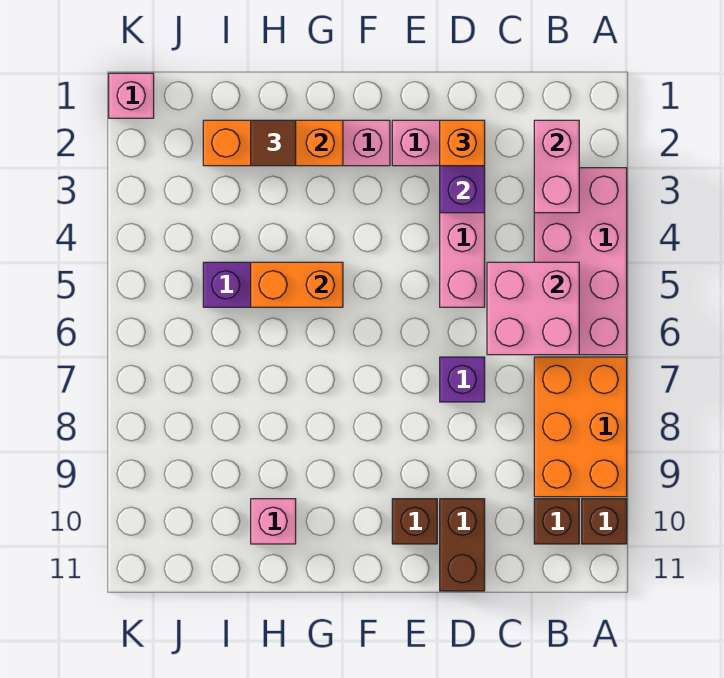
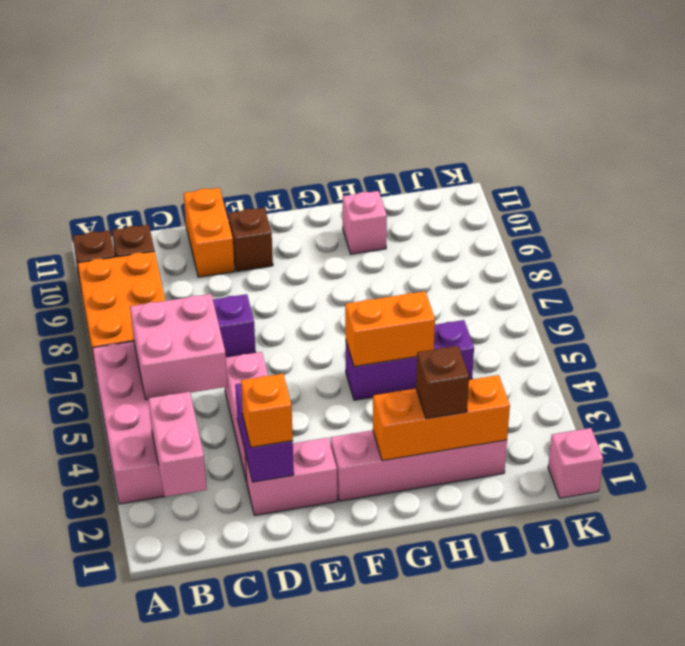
brown 1x2 brick [440,499,485,591] -> orange 1x2 brick [184,188,235,277]
brown 1x1 tile [251,120,296,166] -> brown 1x1 brick [416,346,469,419]

